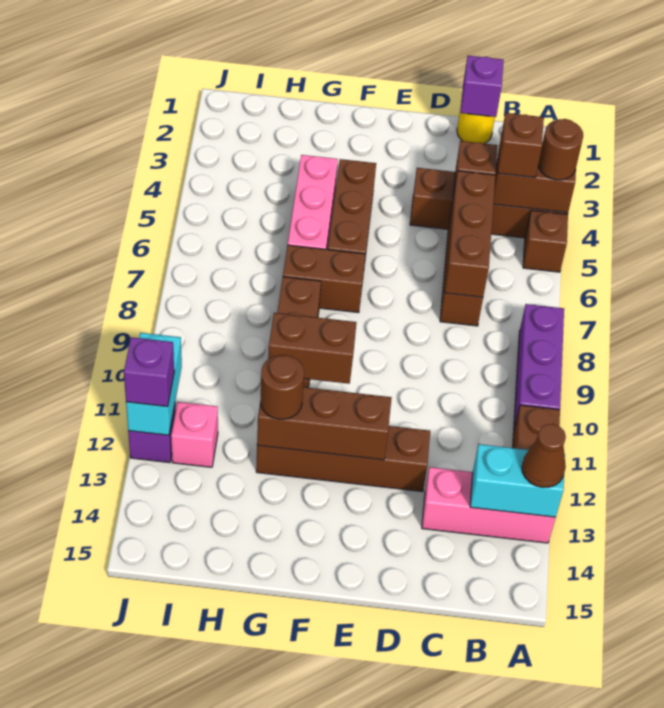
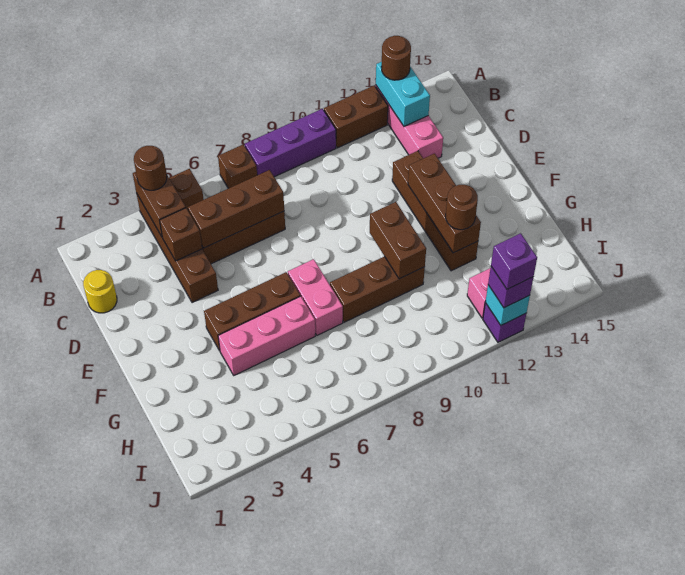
brown 1x1 cone [522,424,566,487] -> brown 1x1 round brick [381,36,411,80]
brown 1x1 brick [498,113,544,178] -> brown 1x1 brick moved to [218,145,257,188]
purple 1x1 brick [460,56,504,117] -> purple 1x1 brick moved to [491,233,537,289]
brown 1x2 brick [283,245,365,313] -> pink 1x2 brick [288,259,343,335]
cyan 1x2 brick [126,333,182,435] -> cyan 1x1 brick [485,285,530,325]

